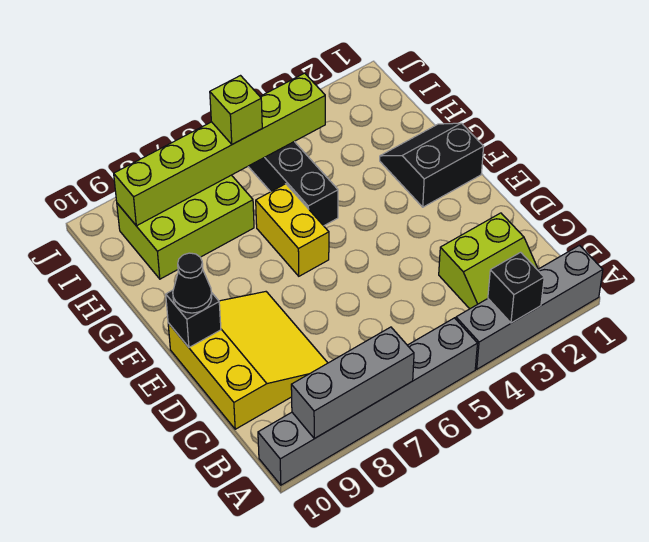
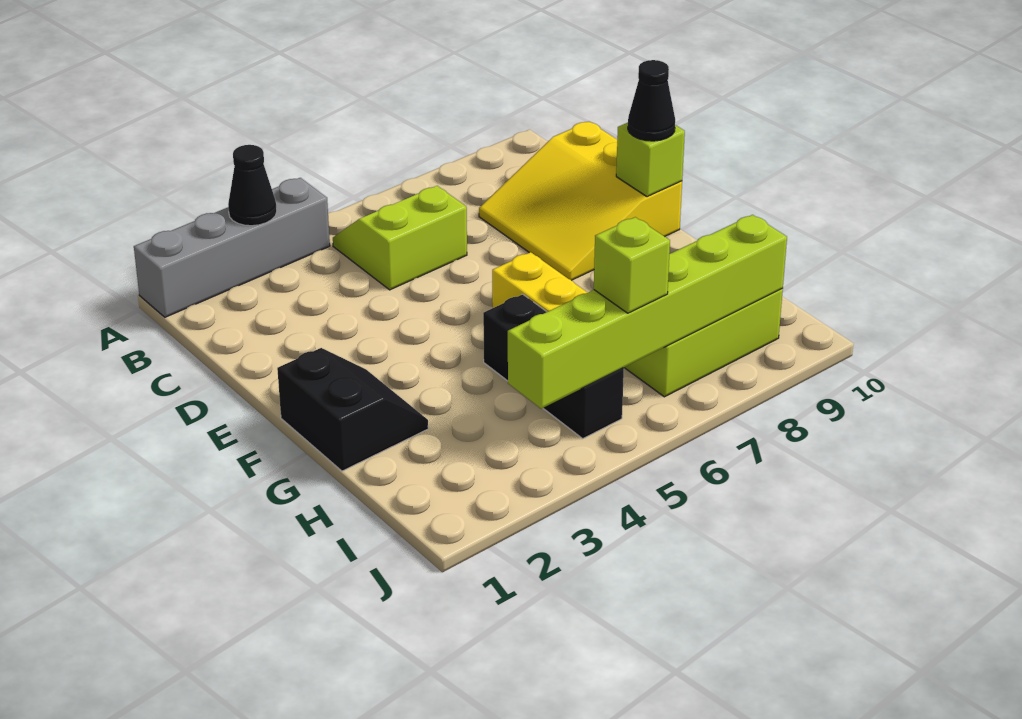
black 1x1 brick [488,252,544,323] -> black 1x1 cone [228,145,277,226]
grey 1x6 brick [258,318,478,485] -> none
grey 1x3 brick [291,327,414,439] -> none
lime 2x2 slope [439,213,538,309] -> lime 2x2 slope moved to [333,186,467,290]
black 1x1 brick [166,290,221,347] -> lime 1x1 brick [616,123,685,197]
black 2x2 slope [380,123,484,207] -> black 2x2 slope turned to [277,348,428,471]

